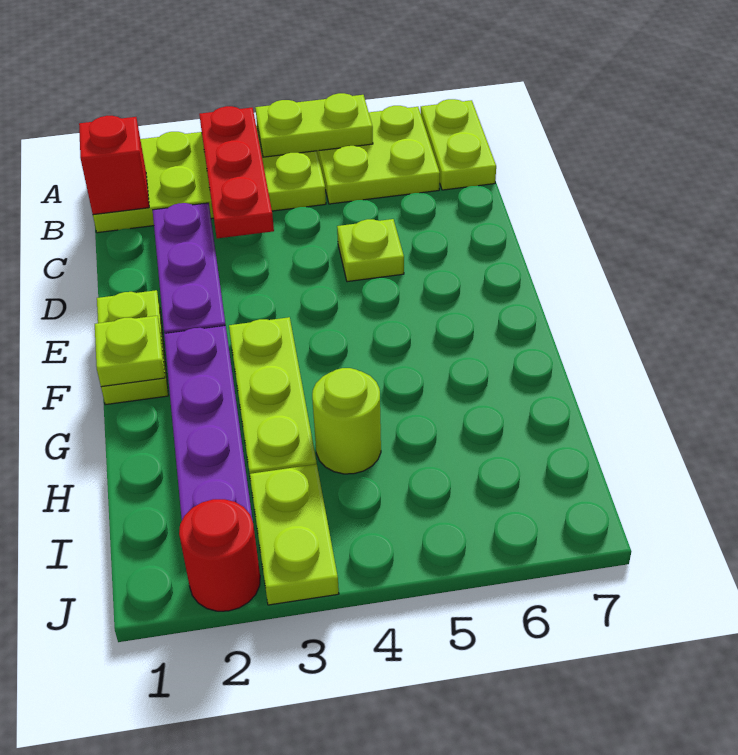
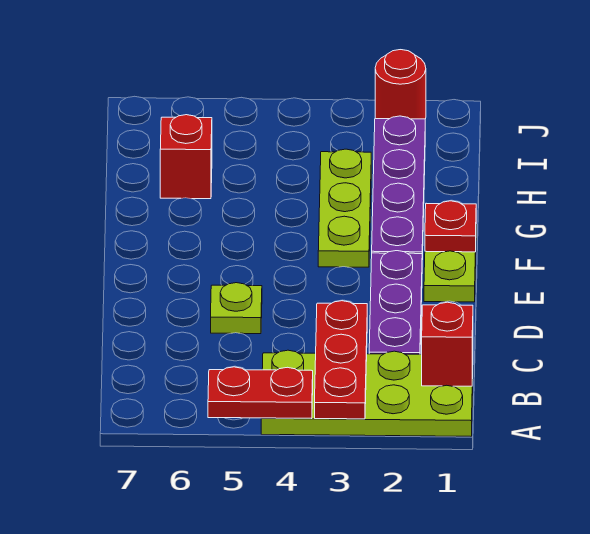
lime 1x2 plate [255,93,373,157] -> red 1x2 plate [208,367,313,419]
lime 2x2 plate [317,106,440,204] -> none
lime 1x2 plate [421,99,496,190] -> none
lime 1x1 plate [95,316,165,387] -> red 1x1 plate [425,201,476,252]
lime 1x1 round brick [312,368,381,474] -> none
none -> red 1x1 brick [160,115,212,199]
lime 1x2 plate [250,464,339,605] -> none

